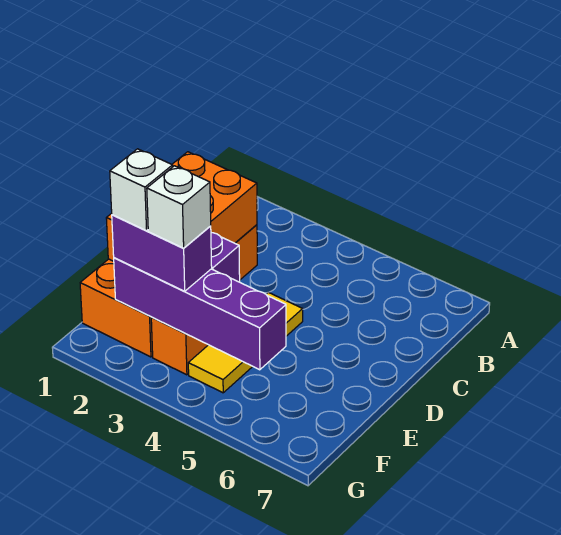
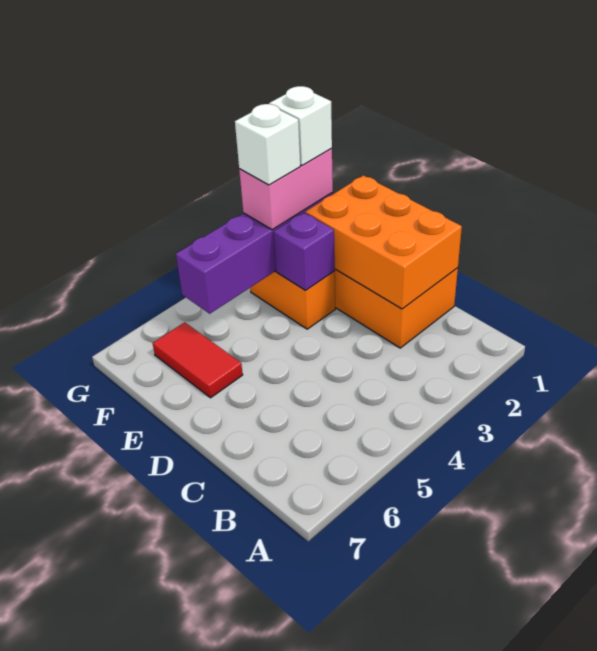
yellow 1x3 tile [188,292,303,393] -> none
none -> red 1x2 tile [153,322,243,398]
purple 1x2 brick [112,215,212,291] -> pink 1x2 brick [239,148,333,230]

